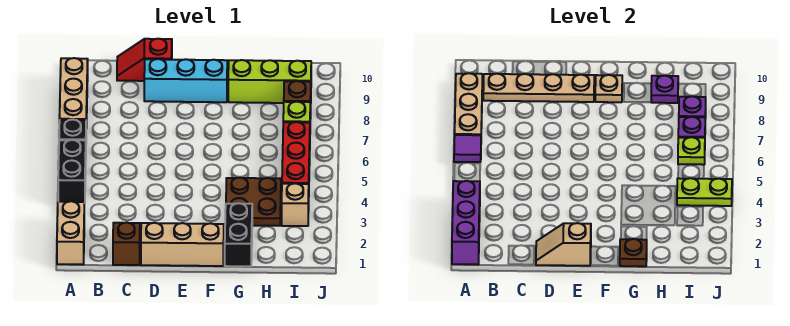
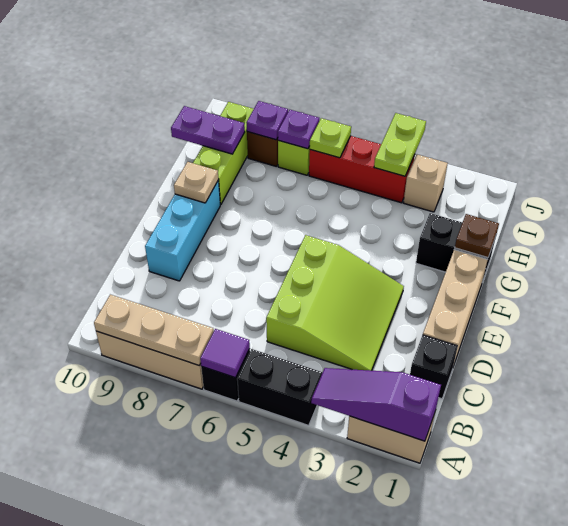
purple 1x3 brick [452,181,480,264] -> purple 1x3 slope [311,368,441,441]
tan 1x4 plate [483,74,594,102] -> none
brown 1x1 brick [113,222,140,265] -> black 1x1 brick [410,335,458,399]
none -> lime 3x3 slope [266,235,404,371]
red 1x2 slope [117,39,172,81] -> none
tan 1x2 slope [536,223,591,266] -> none
brown 2x2 plate [226,178,281,226] -> none
purple 1x1 plate [651,76,678,103] -> purple 1x2 plate [171,106,245,154]

